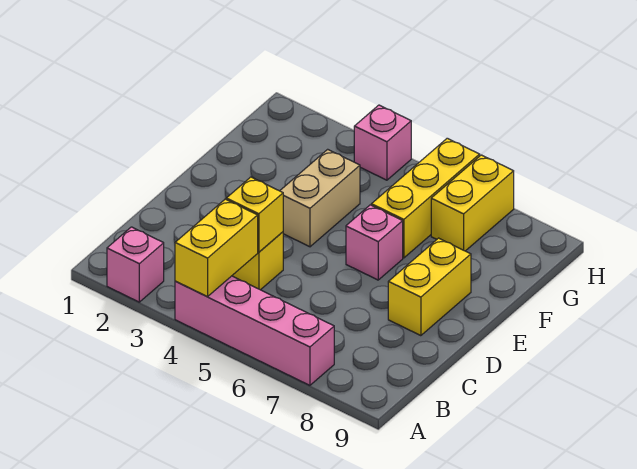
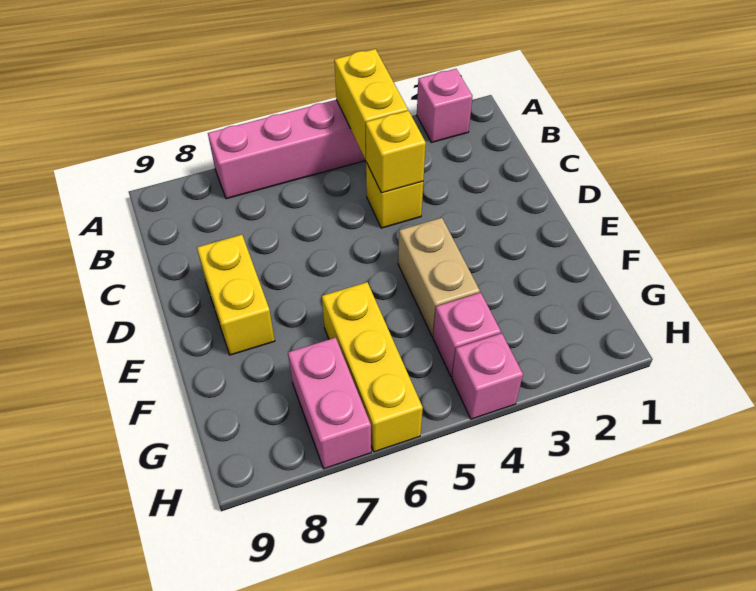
pink 1x1 brick [346,205,403,280] -> pink 1x1 brick moved to [433,293,501,377]
yellow 1x2 brick [431,155,514,251] -> pink 1x2 brick [288,337,371,469]

